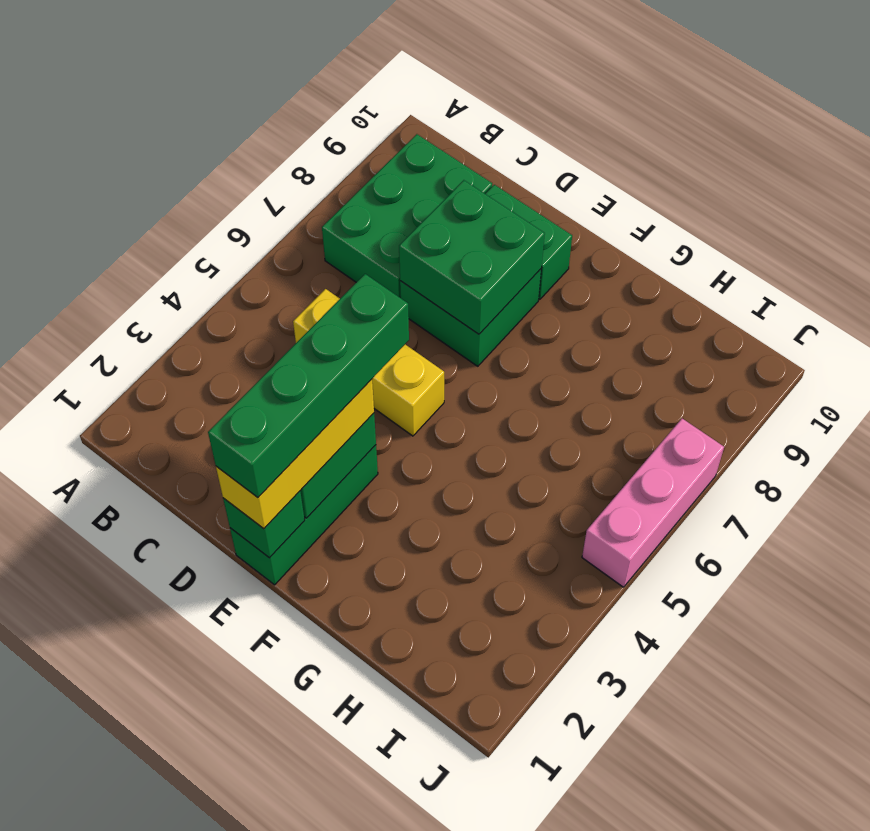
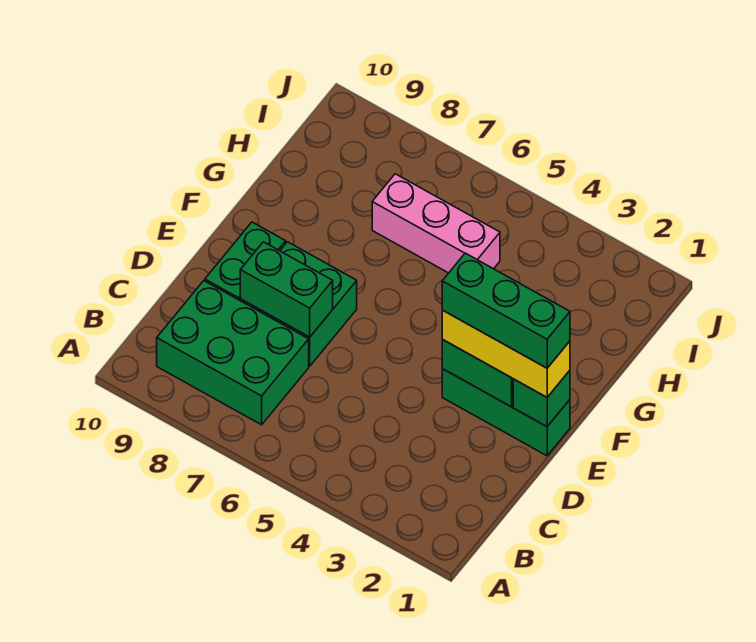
yellow 1x3 brick [293,289,444,436] -> none
green 2x2 brick [399,180,545,334] -> green 1x2 brick [240,242,333,337]
green 1x4 brick [208,274,409,498] -> green 1x3 brick [442,253,570,368]
pink 1x3 brick [582,419,724,587] -> pink 1x3 brick moved to [372,174,500,273]

